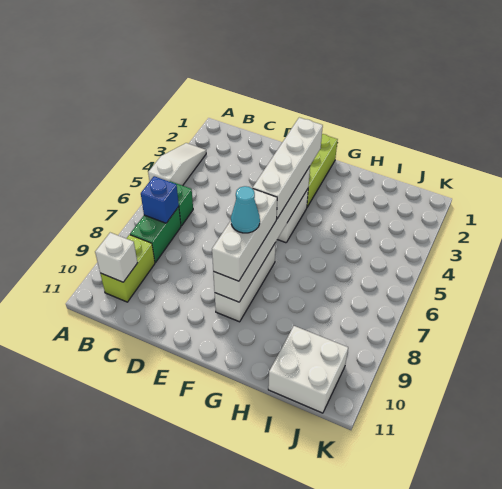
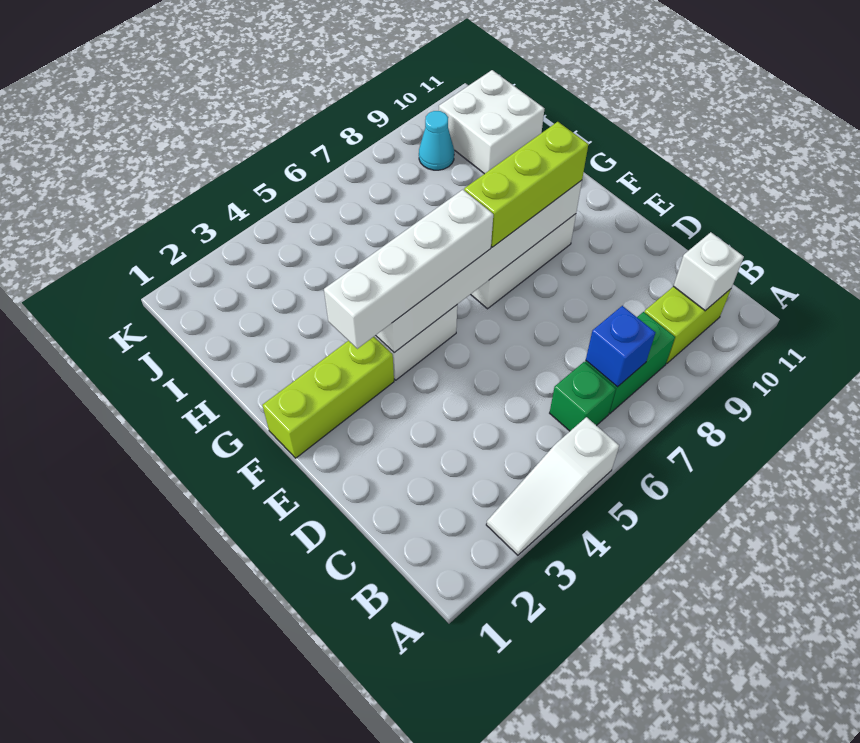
white 1x3 brick [212,189,277,281] -> lime 1x3 brick [464,122,588,247]
cyan 1x1 cone [231,186,260,233] -> cyan 1x1 cone moved to [419,111,454,170]

